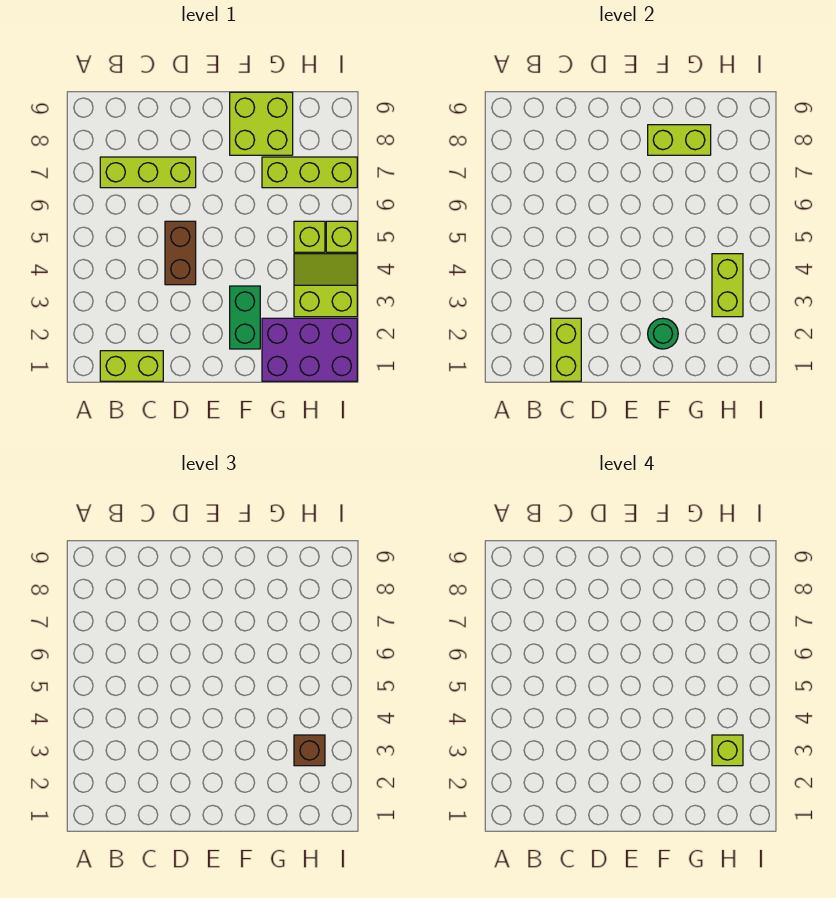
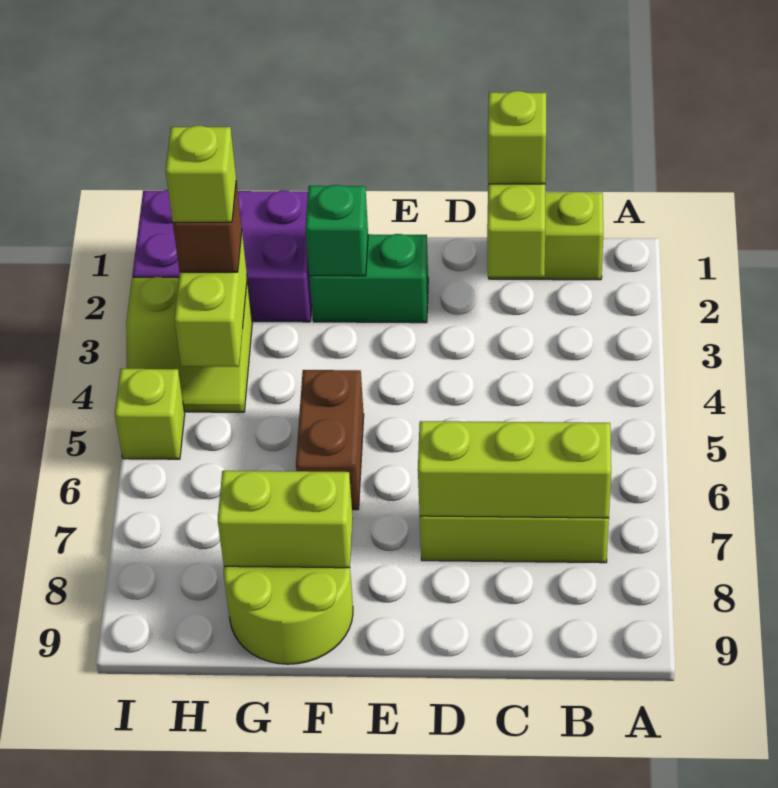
brown 1x2 brick [165,221,196,285] -> brown 1x2 brick moved to [296,370,364,510]
green 1x2 brick [230,286,260,349] -> green 1x2 brick turned to [309,234,428,323]
green 1x1 round brick [648,318,678,349] -> green 1x1 brick [305,185,368,276]
lime 2x2 brick [230,92,293,155] -> lime 2x2 round brick [224,566,353,664]
lime 1x3 brick [262,157,357,188] -> lime 1x3 brick moved to [418,421,611,518]
lime 1x1 brick [294,221,325,252] -> lime 1x1 brick moved to [488,91,546,184]

